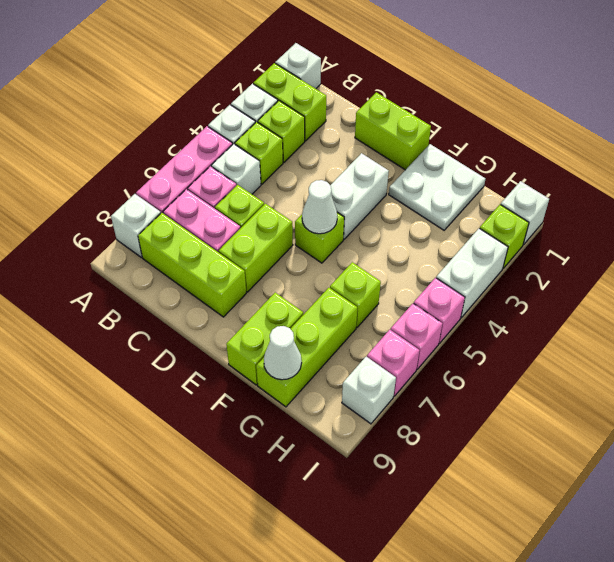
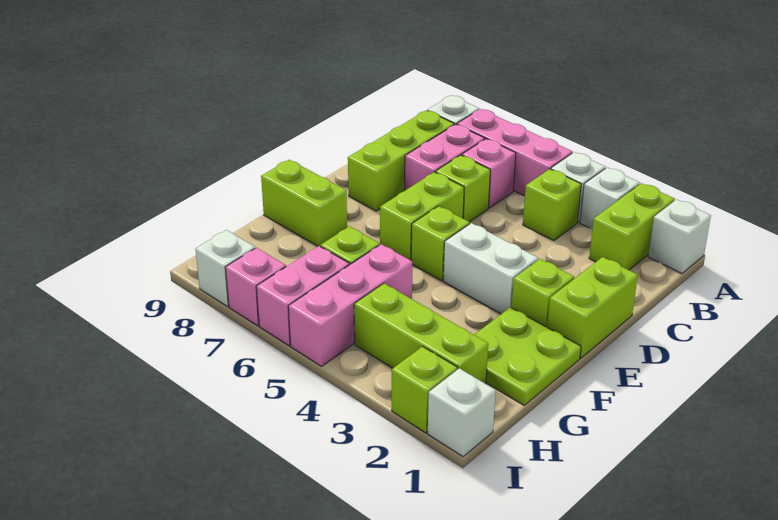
lime 1x1 brick [258,101,305,162] -> lime 1x1 brick moved to [512,259,574,327]
white 1x1 brick [211,144,261,194] -> none
lime 1x2 brick [219,204,293,292] -> lime 1x2 brick turned to [380,172,464,260]
white 1x1 cone [302,180,337,234] -> none
white 2x2 plate [389,144,485,230] -> lime 2x2 plate [474,307,581,405]
lime 1x3 brick [256,288,357,407] -> lime 1x3 brick moved to [354,283,488,384]
white 1x1 cone [264,326,302,380] -> none
white 1x2 brick [436,228,508,318] -> none
pink 1x1 brick [414,278,465,343] -> pink 1x3 brick [288,244,412,366]
pink 1x1 brick [391,303,442,369] -> pink 1x2 brick [256,246,349,346]

